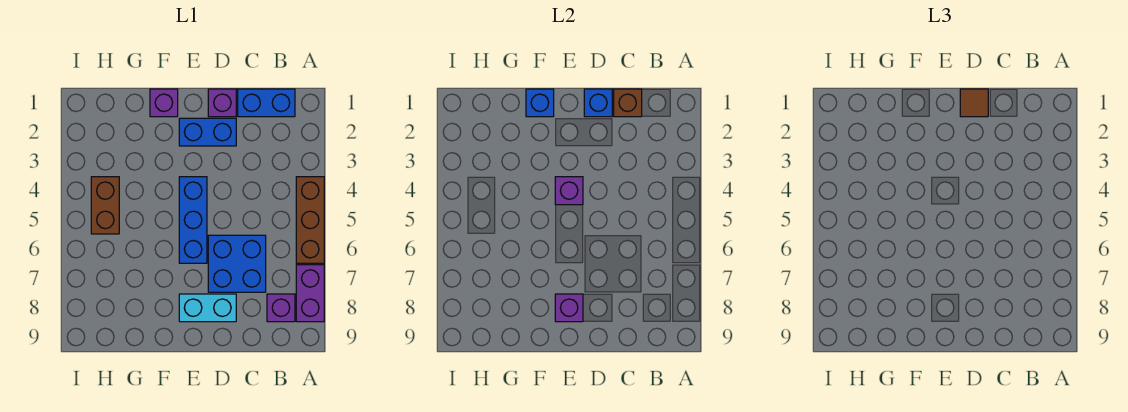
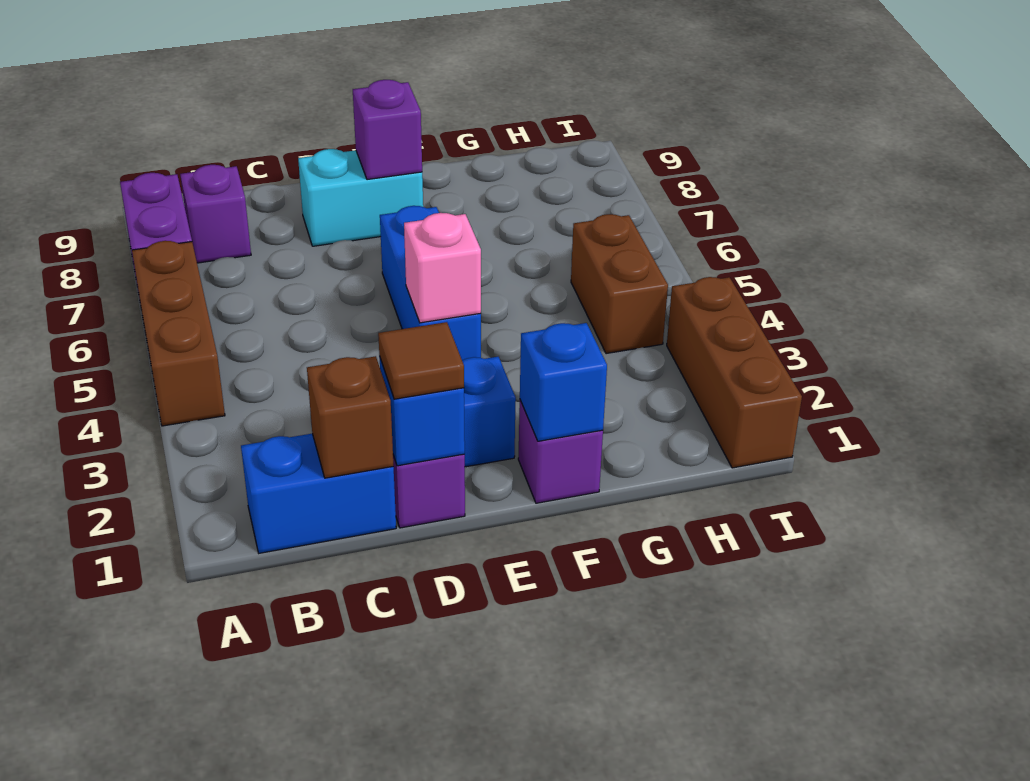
blue 2x2 brick [208,235,266,292] -> none
purple 1x1 brick [555,177,583,205] -> pink 1x1 brick [404,213,481,323]
none -> brown 1x3 brick [667,277,802,468]

